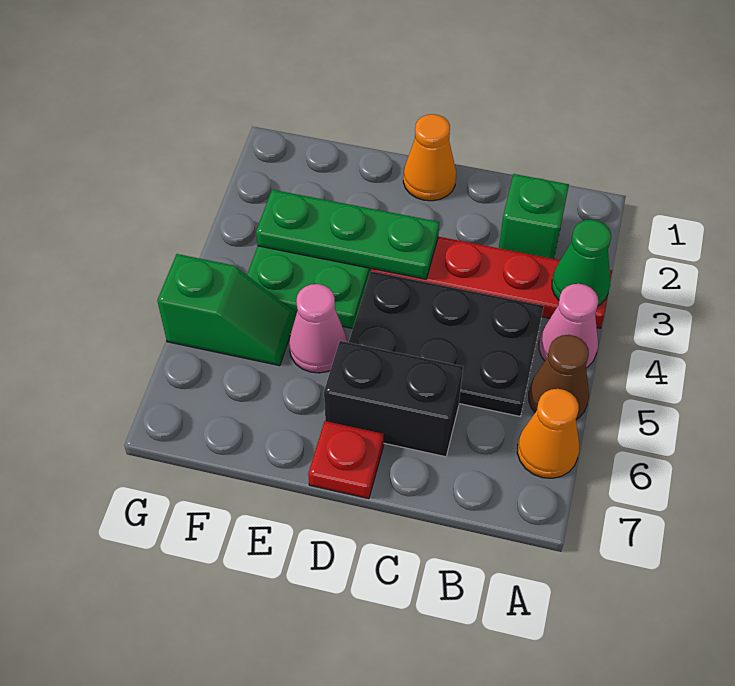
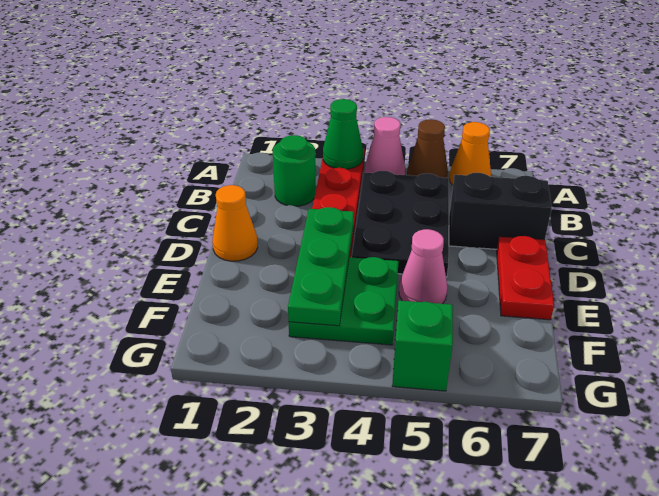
green 1x1 brick [499,174,569,259] -> green 1x1 round brick [273,135,316,206]
black 1x2 brick [324,341,463,457] -> black 1x2 brick turned to [449,173,552,249]
red 1x1 plate [308,421,384,499] -> red 1x2 plate [497,236,554,320]

